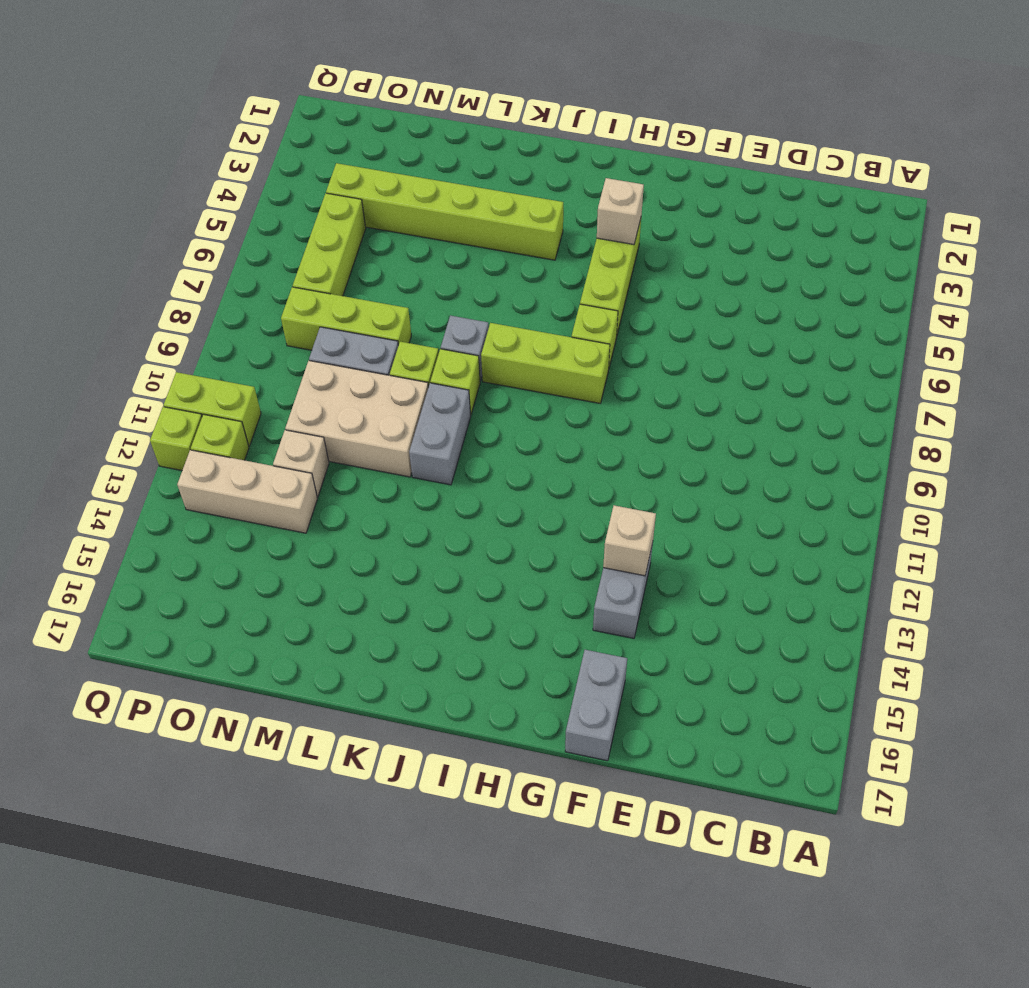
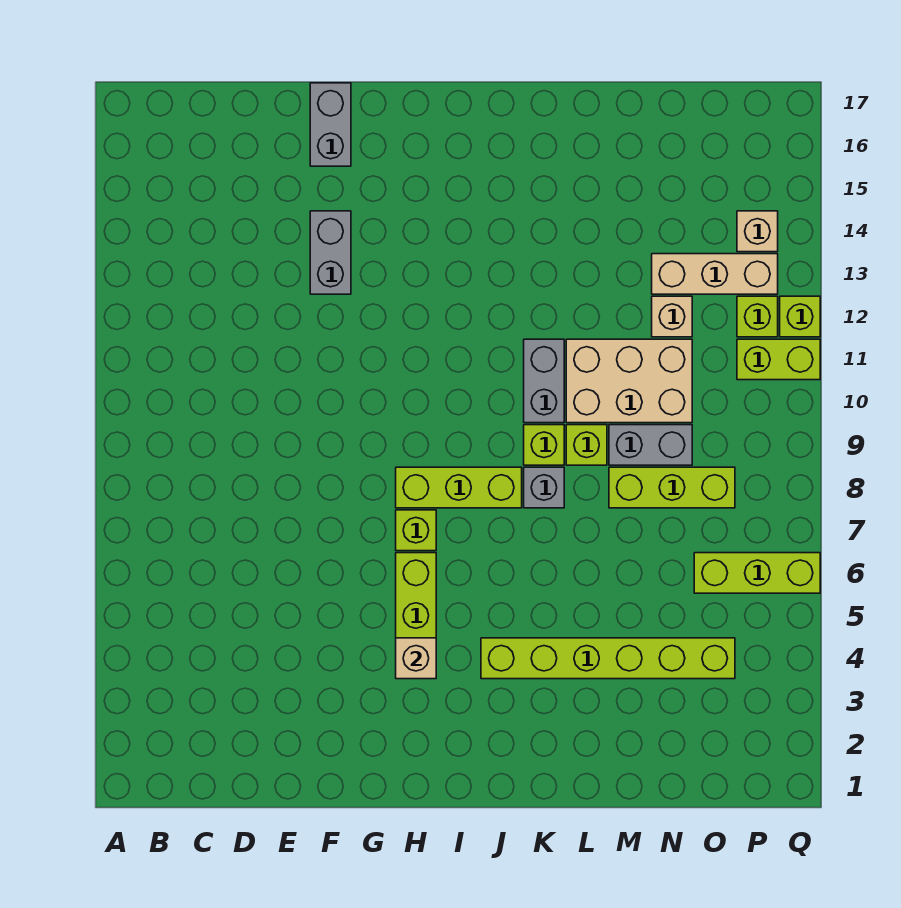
tan 1x1 brick [603,505,656,576] -> tan 1x1 brick moved to [737,211,778,252]
lime 1x3 brick [293,193,366,296] -> lime 1x3 brick turned to [694,553,820,593]

